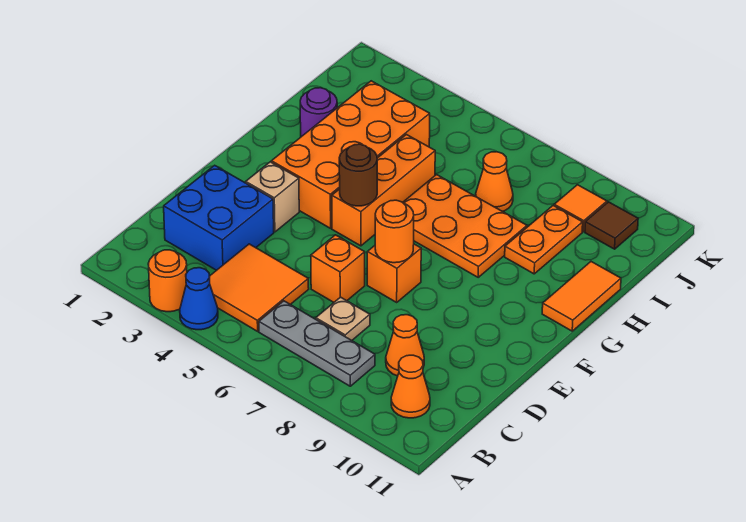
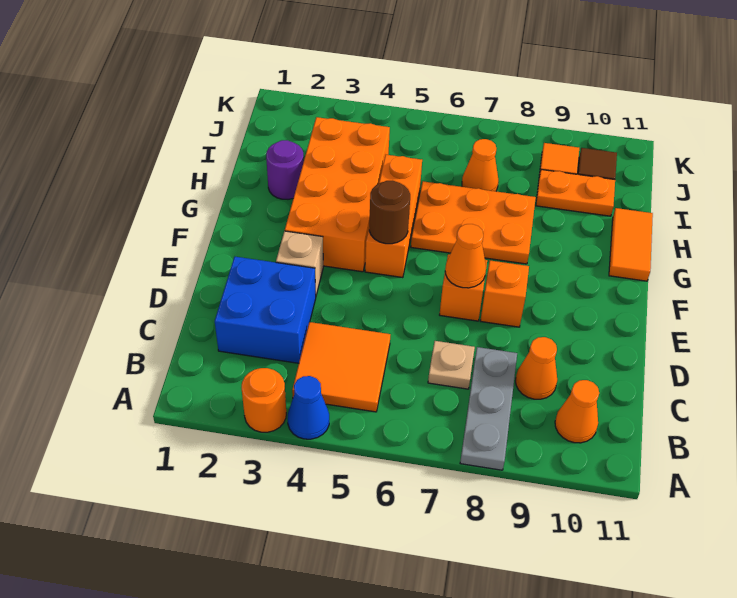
grey 1x3 plate [259,301,375,386] -> grey 1x3 plate turned to [460,347,517,470]
orange 1x1 brick [311,235,365,302] -> orange 1x1 brick moved to [481,261,529,327]
orange 1x1 round brick [375,200,414,263] -> orange 1x1 cone [445,224,486,288]
orange 1x2 plate [505,206,583,274] -> orange 1x2 plate turned to [536,170,615,216]

